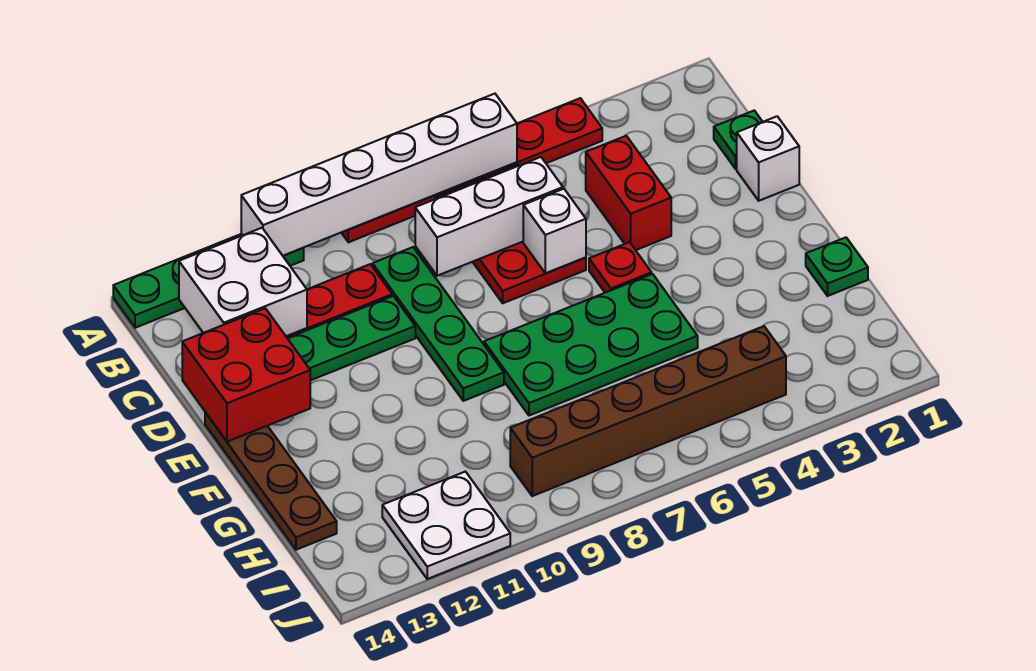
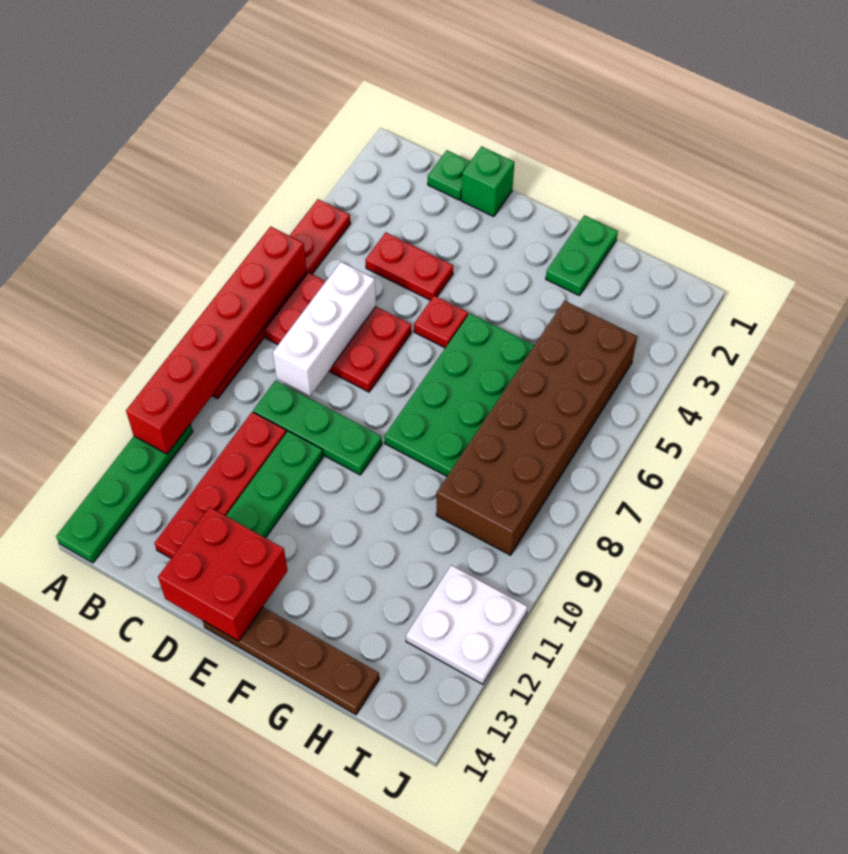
white 1x6 brick [241,94,517,256] -> red 1x6 brick [126,227,307,454]
white 2x2 brick [179,228,307,336] -> none
red 1x2 brick [586,136,671,250] -> red 1x2 plate [365,232,453,300]
green 1x4 plate [373,247,504,401] -> green 1x3 plate [253,381,382,475]
white 1x1 brick [737,116,799,201] -> green 1x1 brick [461,146,514,217]
white 1x1 brick [523,189,586,273] -> none
green 1x1 plate [806,237,868,296] -> green 1x2 plate [546,215,618,296]
brown 1x6 brick [510,326,786,496] -> brown 2x6 brick [436,301,637,555]

